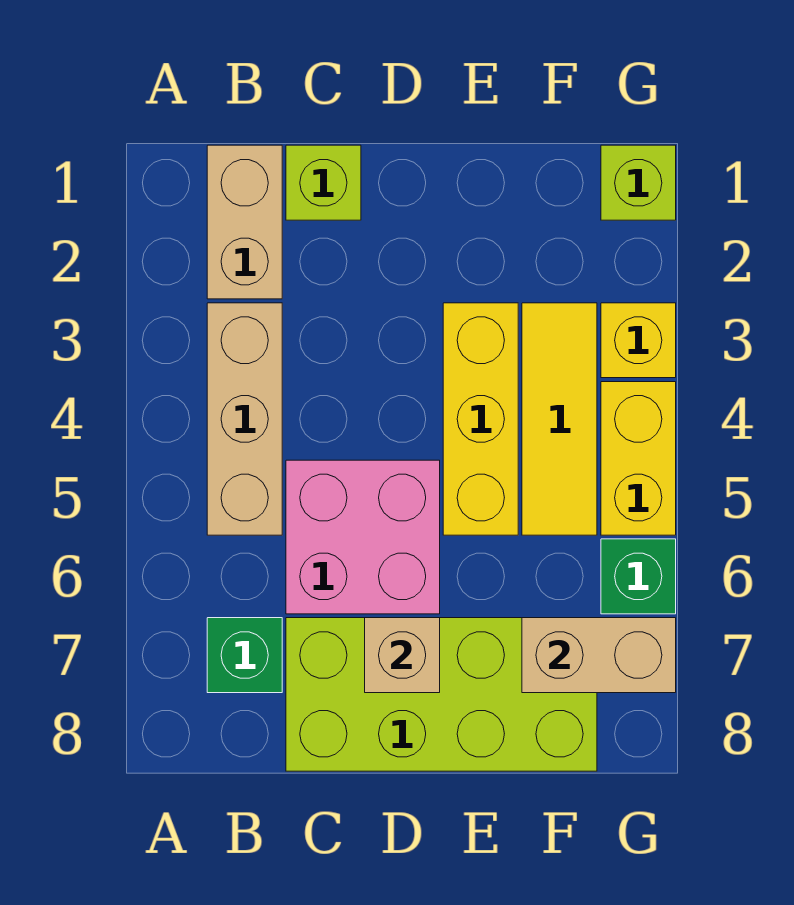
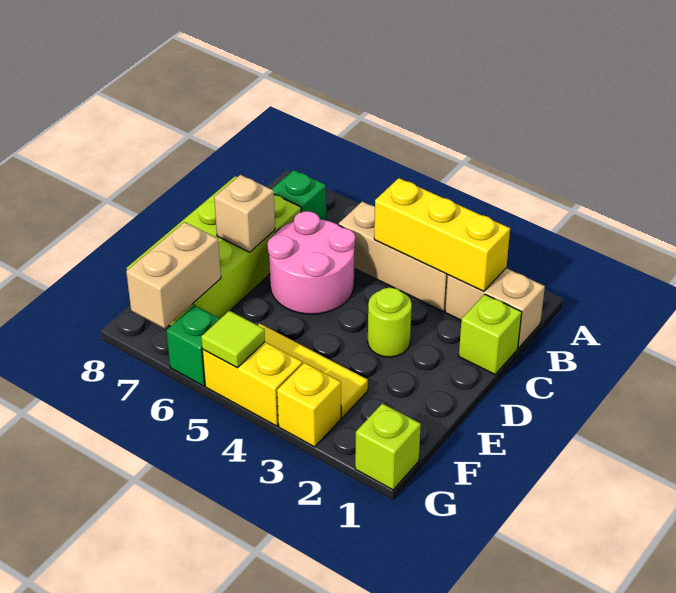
pink 2x2 brick [286,460,440,614] -> pink 2x2 round brick [268,211,355,314]
none -> lime 1x1 round brick [368,288,412,357]
yellow 1x3 brick [443,303,518,535] -> yellow 1x3 brick moved to [374,178,510,292]
none -> lime 1x1 tile [201,311,265,368]

